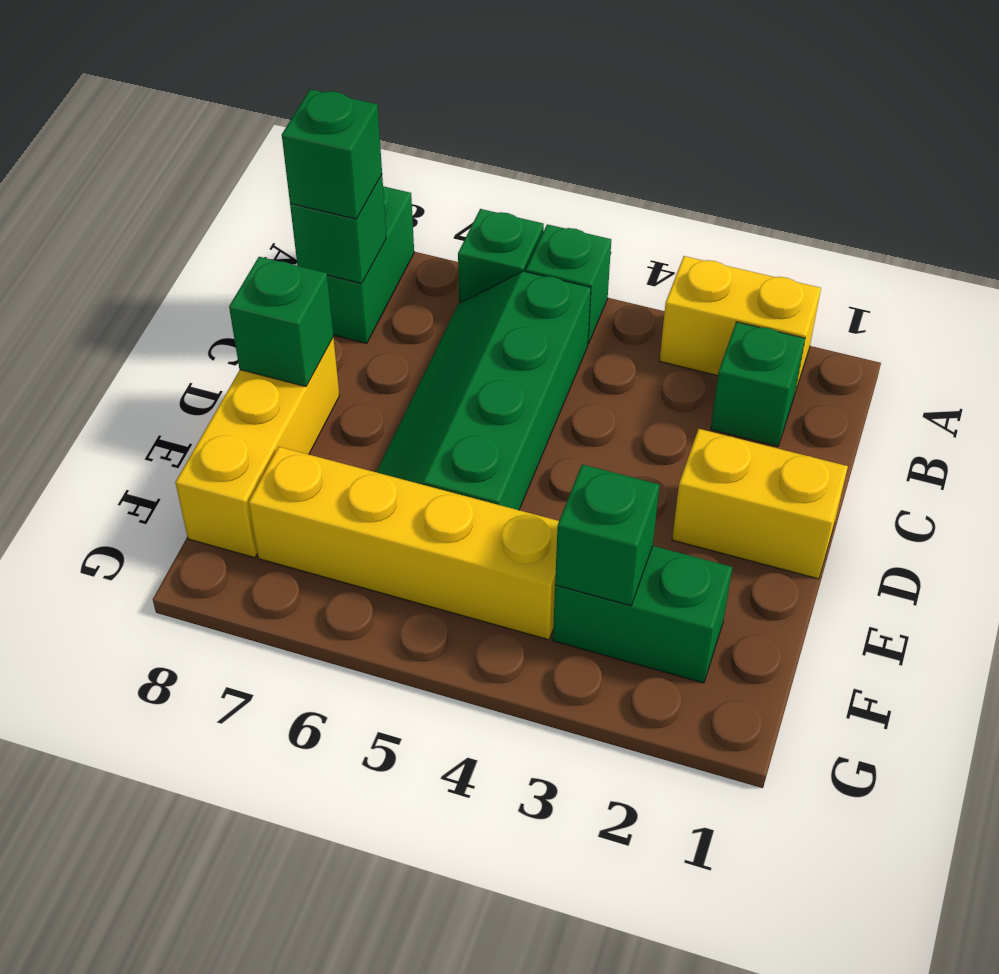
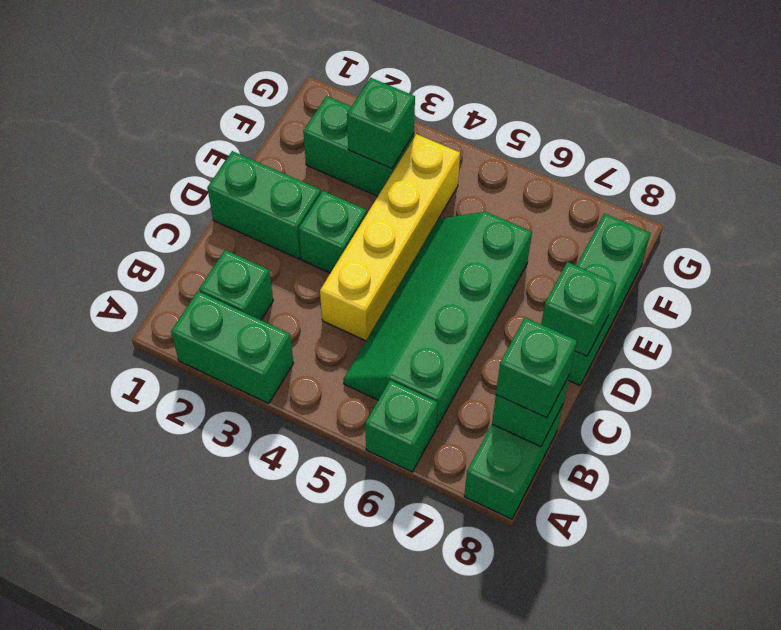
yellow 1x2 brick [660,256,821,392] -> green 1x2 brick [171,291,293,404]
green 1x1 brick [526,224,611,344] -> green 1x1 brick moved to [299,191,367,273]
green 2x4 slope [376,271,591,510] -> green 2x4 slope turned to [343,212,532,427]
yellow 1x2 brick [672,429,848,579] -> green 1x2 brick [207,151,321,259]
yellow 1x3 brick [175,338,339,558] -> green 1x3 brick [569,214,650,385]
yellow 1x4 brick [249,447,559,640] -> yellow 1x4 brick turned to [320,134,460,341]

